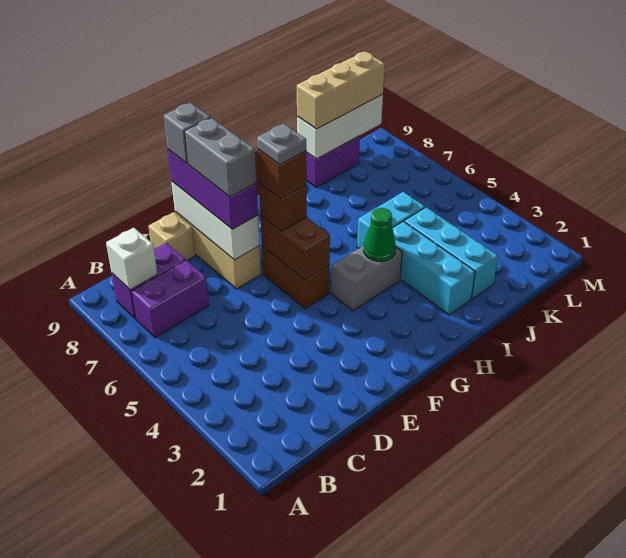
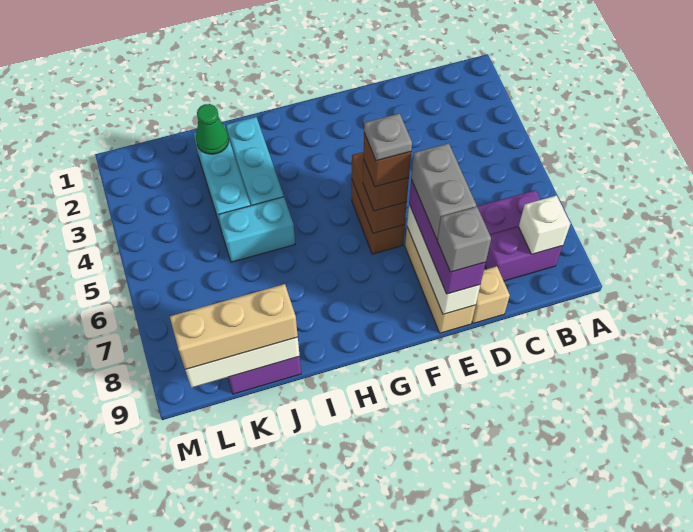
grey 1x2 brick [331,246,402,311] -> none
green 1x1 cone [364,208,396,261] -> green 1x1 cone moved to [196,104,229,154]

